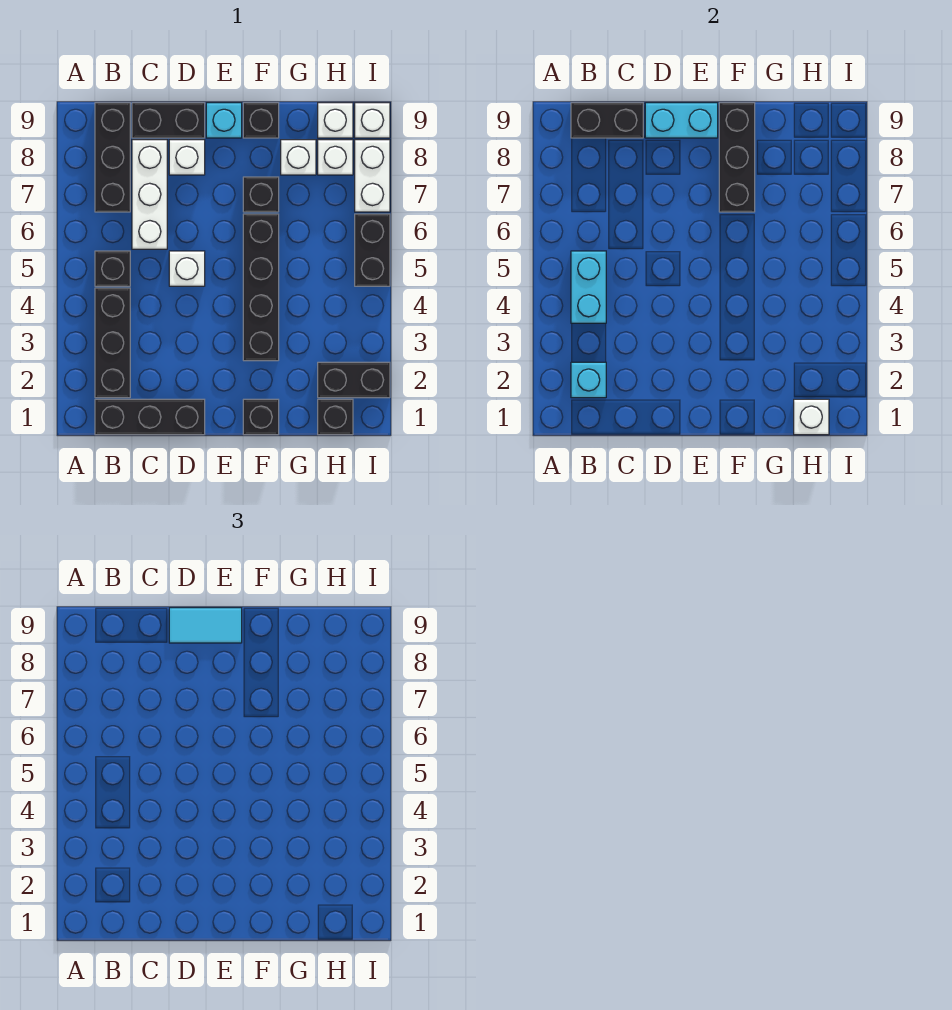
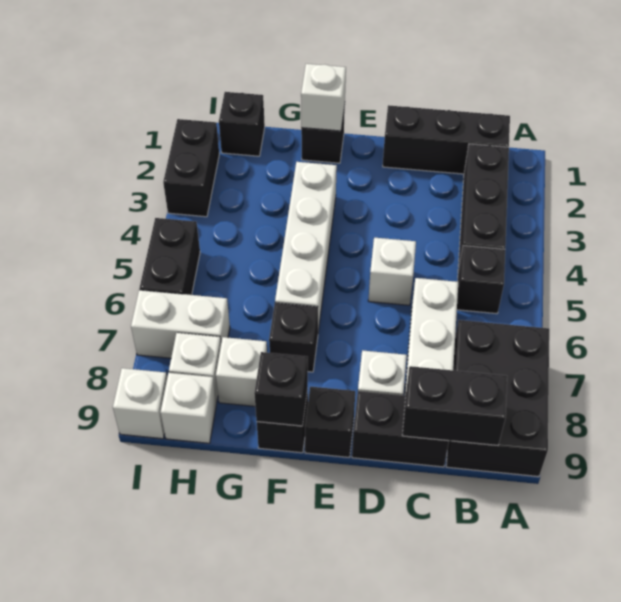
cyan 1x1 brick [571,362,606,398] -> none
cyan 1x2 brick [571,251,606,323] -> none
black 1x3 brick [95,103,130,212] -> black 2x3 brick [446,320,549,477]
cyan 1x2 brick [645,103,718,138] -> none
cyan 1x2 tile [169,608,242,643] -> none
cyan 1x1 brick [206,103,242,138] -> black 1x1 brick [305,386,355,457]
black 1x4 brick [243,214,279,361] -> white 1x4 brick [275,162,337,331]
black 1x3 brick [719,103,755,212] -> black 1x1 brick [254,352,308,426]
white 1x1 brick [794,399,829,435] -> white 1x1 brick moved to [301,64,346,131]
black 1x2 brick [318,362,390,398] -> black 1x2 brick turned to [163,119,219,217]
white 1x2 brick [355,140,390,212] -> white 1x2 brick turned to [131,290,230,358]

